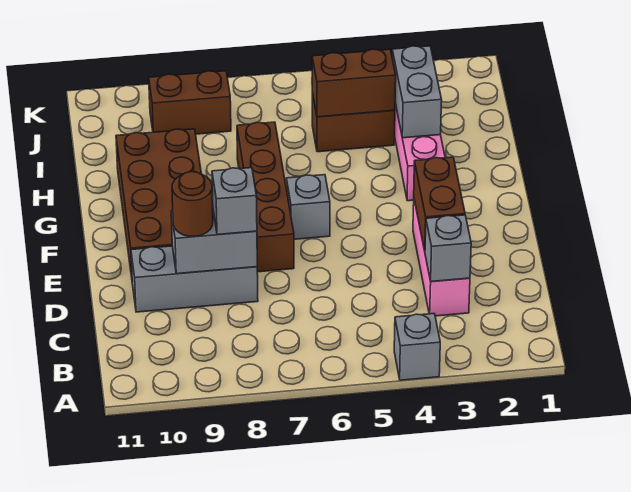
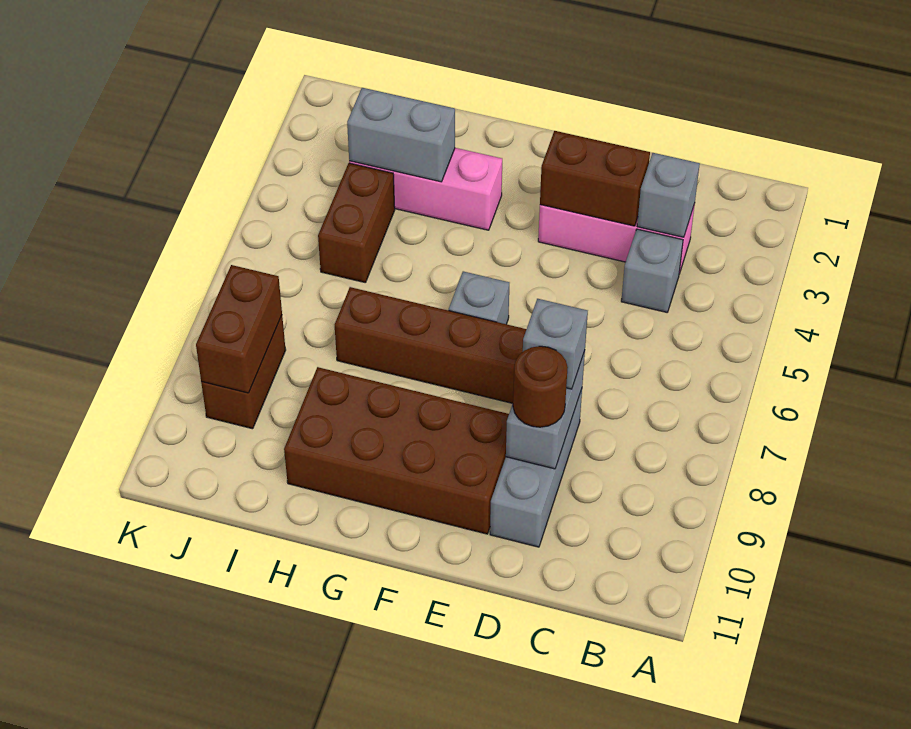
grey 1x1 brick [394,314,440,380] -> grey 1x1 brick moved to [621,229,683,312]
brown 1x2 brick [312,49,396,117] -> brown 1x2 brick moved to [196,265,282,393]

